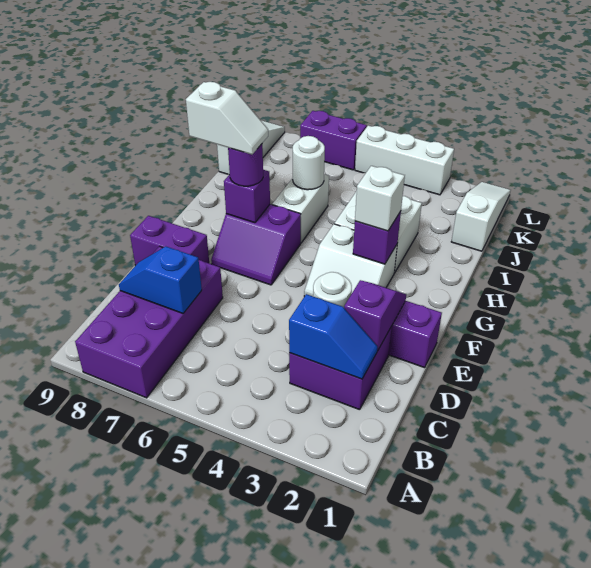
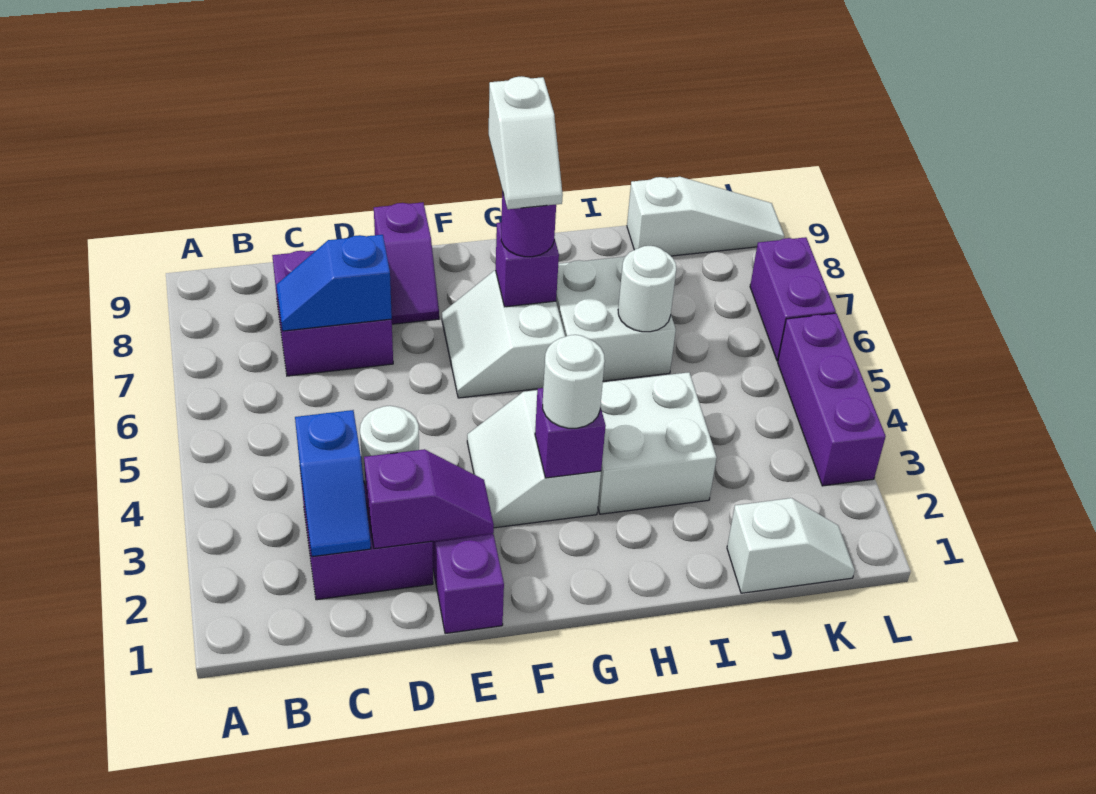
purple 2x4 brick [75,246,223,398] -> purple 2x2 brick [272,251,393,376]
blue 1x2 slope [119,247,202,313] -> blue 1x2 slope turned to [276,235,392,331]
purple 1x2 brick [130,216,209,266] -> purple 1x2 slope [374,202,439,324]
purple 2x2 slope [211,204,301,285] -> white 2x2 slope [442,270,565,398]
white 1x1 brick [355,166,405,231] -> white 1x1 round brick [543,335,605,428]
white 1x2 brick [272,174,329,243] -> white 2x2 brick [556,256,676,381]
white 1x3 slope [451,182,511,251] -> white 1x2 slope [727,498,855,593]
white 1x3 brick [355,125,454,195] -> purple 1x3 brick [778,313,886,486]

